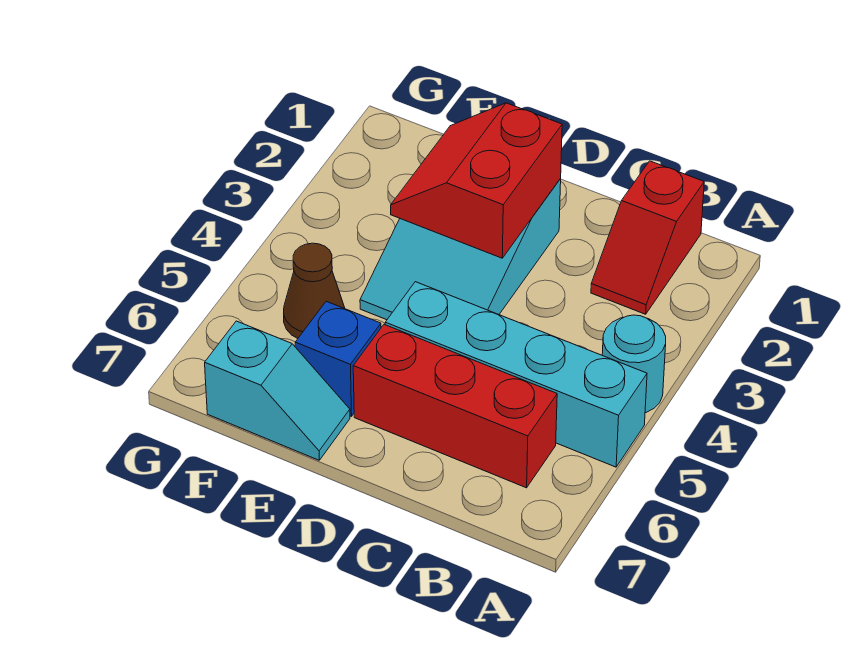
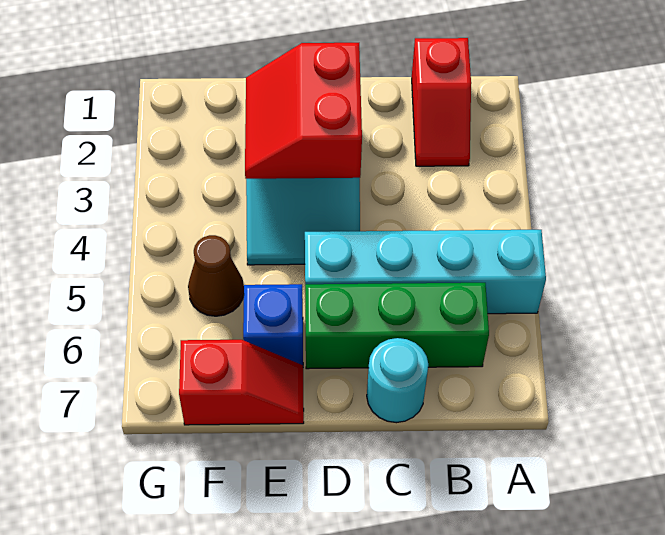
cyan 1x1 round brick [602,315,666,413] -> cyan 1x1 round brick moved to [367,338,428,423]
red 1x3 brick [353,325,557,488] -> green 1x3 brick [305,283,489,369]
cyan 1x2 slope [205,321,350,460] -> red 1x2 slope [179,339,304,425]

